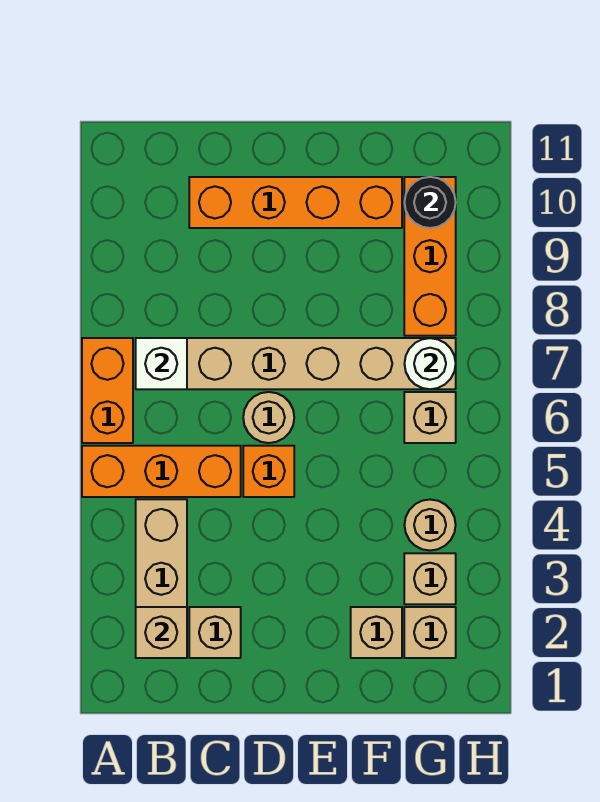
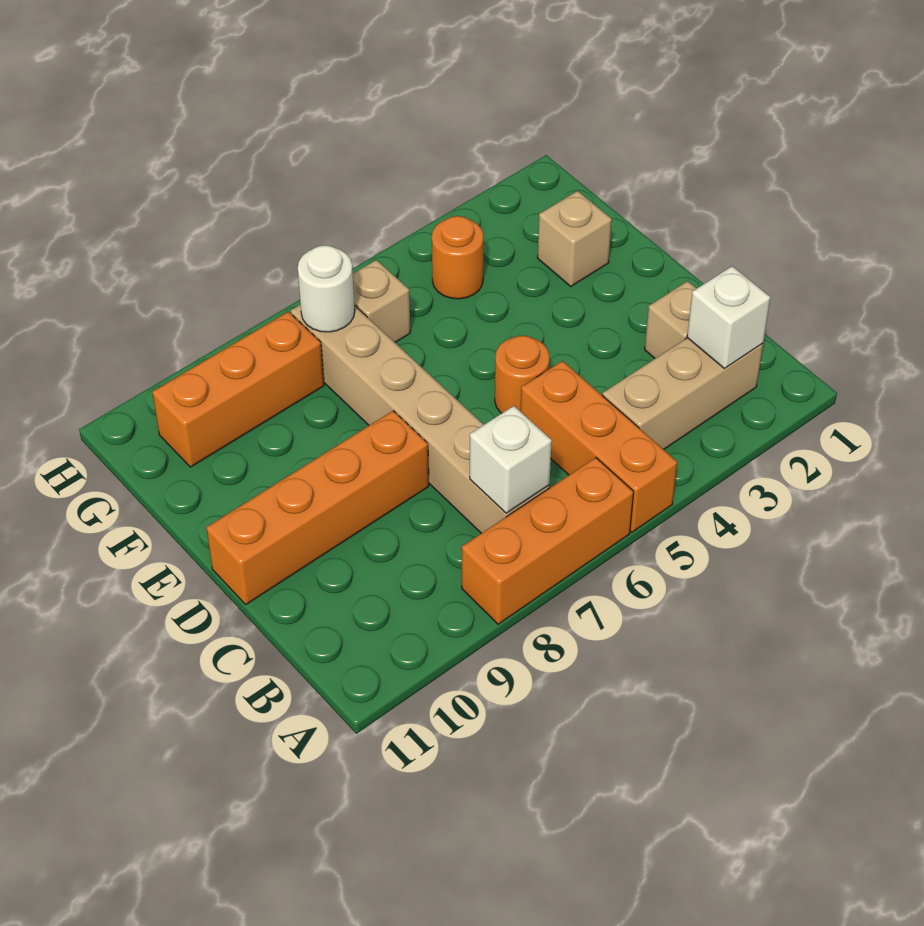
orange 1x2 brick [82,338,133,443] -> orange 1x3 brick [462,458,634,624]
tan 1x1 brick [136,607,187,658] -> white 1x1 brick [687,266,770,369]
orange 1x4 brick [189,177,402,228] -> orange 1x4 brick turned to [206,411,429,604]
orange 1x1 brick [243,446,294,497] -> orange 1x1 round brick [495,336,549,413]
tan 1x1 round brick [243,392,294,443] -> none
tan 1x1 brick [404,607,456,658] -> none
tan 1x1 brick [404,553,456,604] -> none
tan 1x1 round brick [405,500,456,551] -> orange 1x1 round brick [432,216,484,299]
black 1x1 round brick [404,177,456,228] -> none

